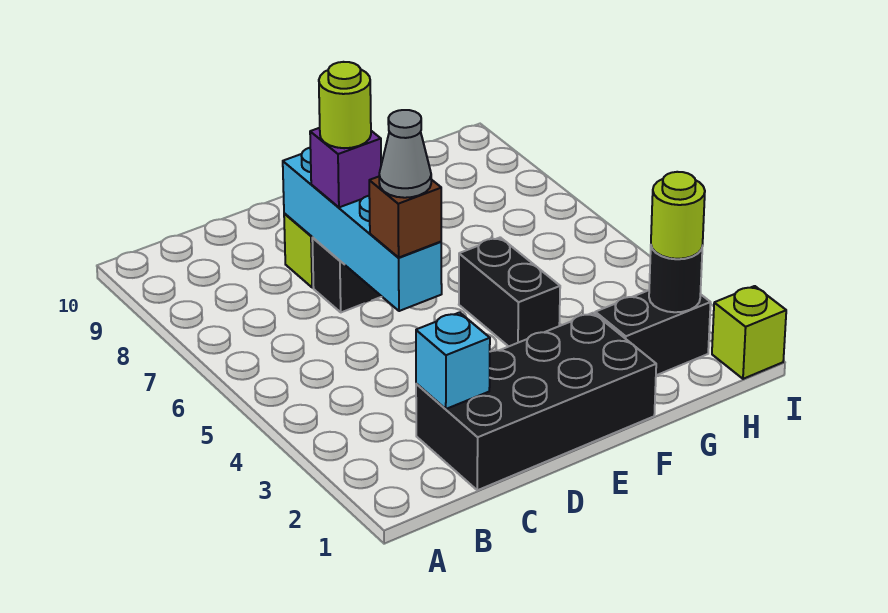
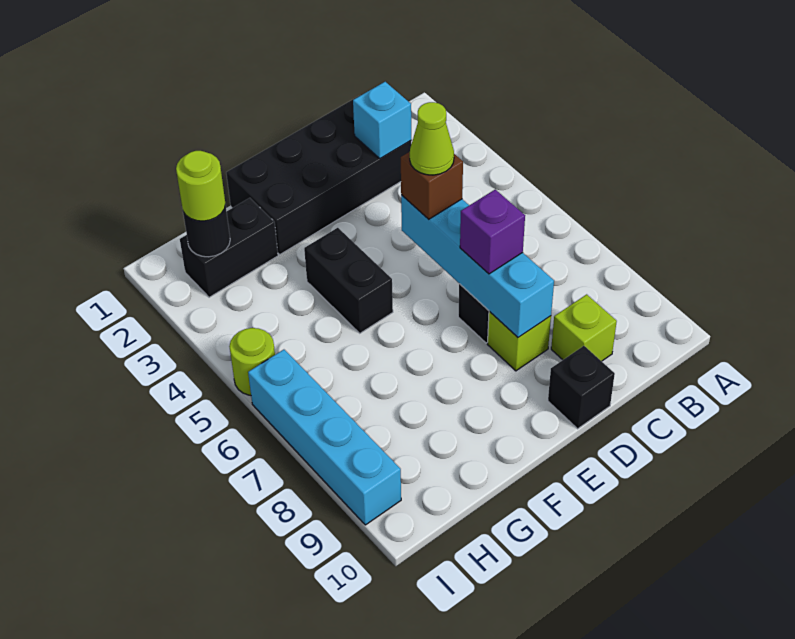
grey 1x1 cone [379,110,431,198] -> lime 1x1 cone [410,102,454,175]
lime 1x1 round brick [319,62,371,148] -> lime 1x1 round brick moved to [229,328,275,395]
none -> black 1x1 brick [548,346,615,429]
lime 1x1 brick [712,286,786,379] -> lime 1x1 brick moved to [551,294,617,361]
none -> cyan 1x4 brick [248,350,401,525]

